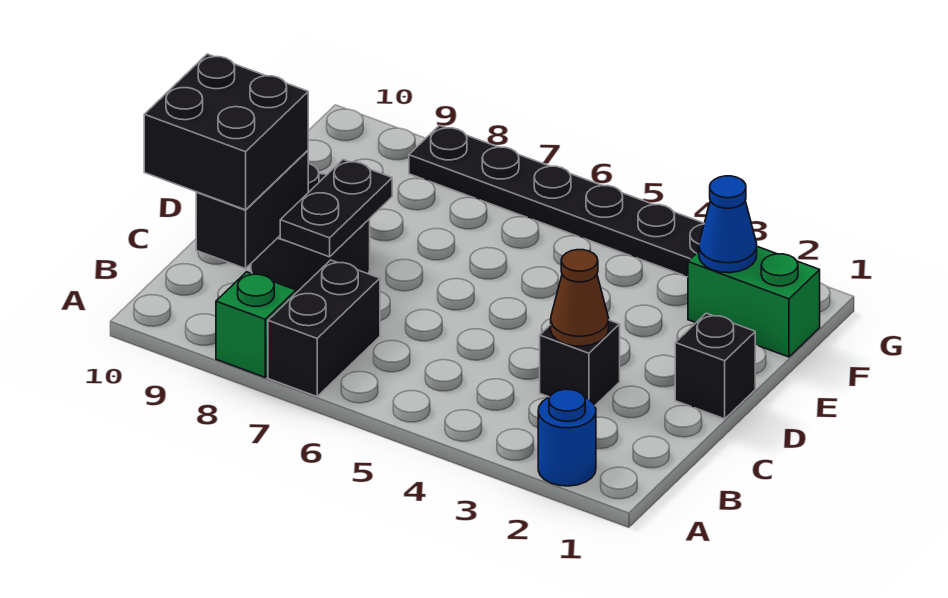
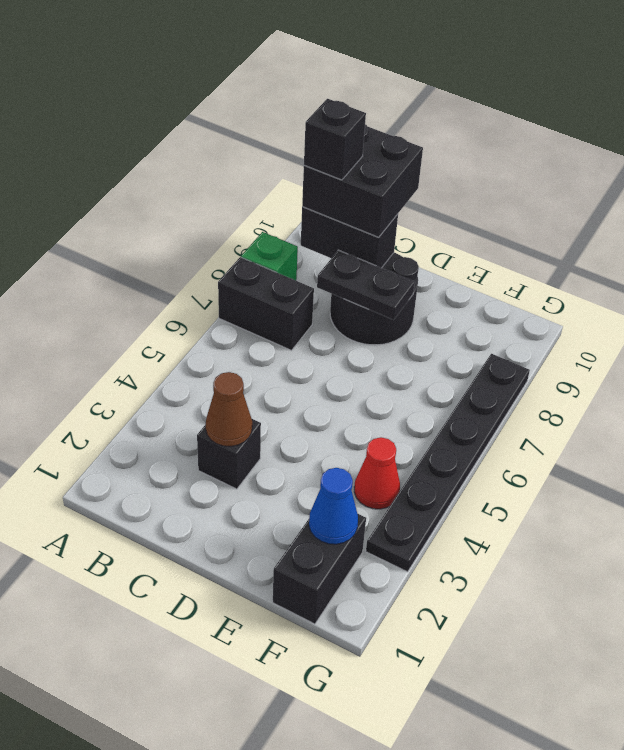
blue 1x1 round brick [538,389,596,486] -> none
black 1x1 brick [675,313,755,419] -> black 1x1 brick moved to [304,99,366,180]
green 1x2 brick [688,247,820,357] -> black 1x2 brick [273,514,366,624]
none -> red 1x1 cone [354,437,400,509]

